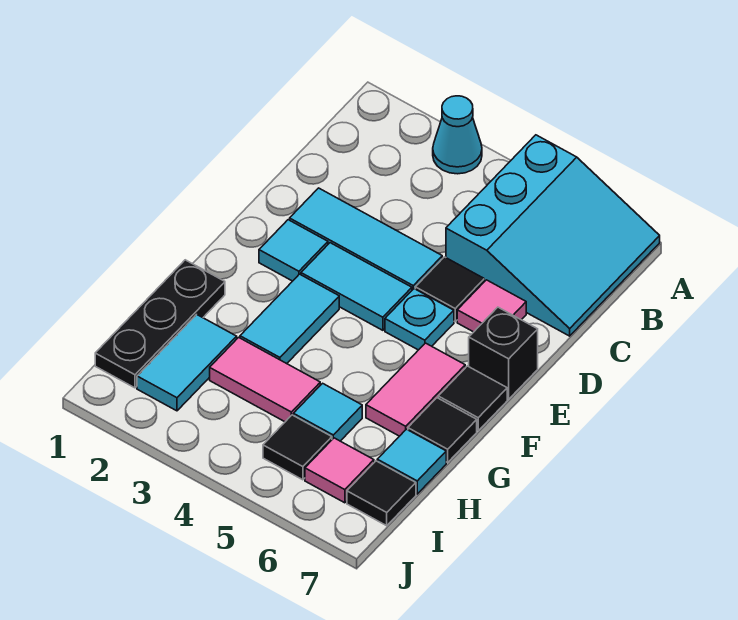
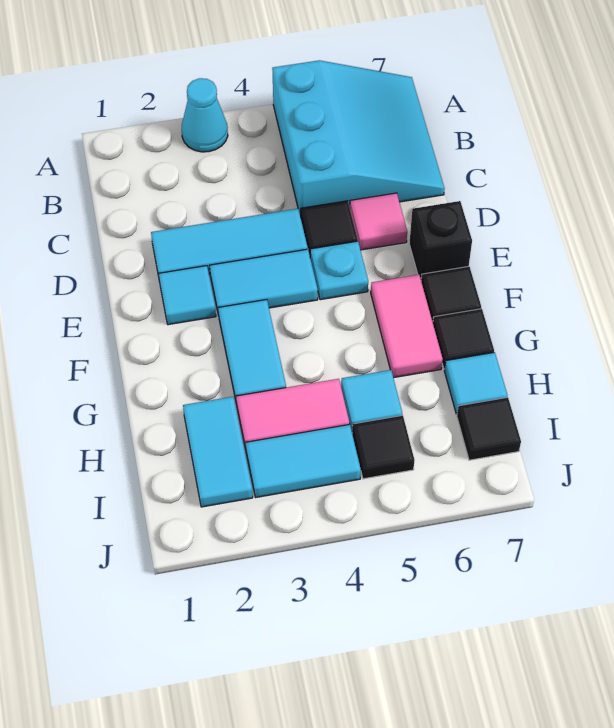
black 1x3 plate [95,260,225,388] -> none
none -> cyan 1x2 tile [246,424,361,497]
pink 1x1 tile [305,438,374,503] -> none

